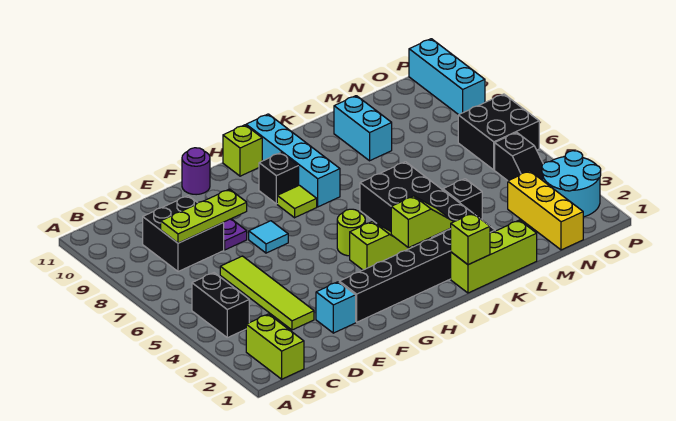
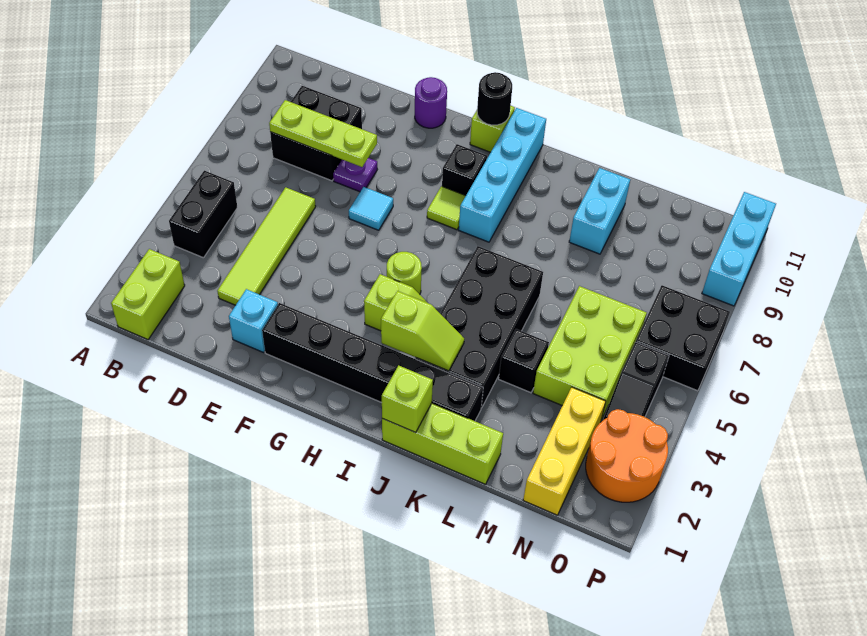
none -> black 1x1 round brick [477,72,512,125]
none -> lime 2x3 brick [533,286,647,420]
cyan 2x2 round brick [542,151,601,217] -> orange 2x2 round brick [586,409,668,502]

